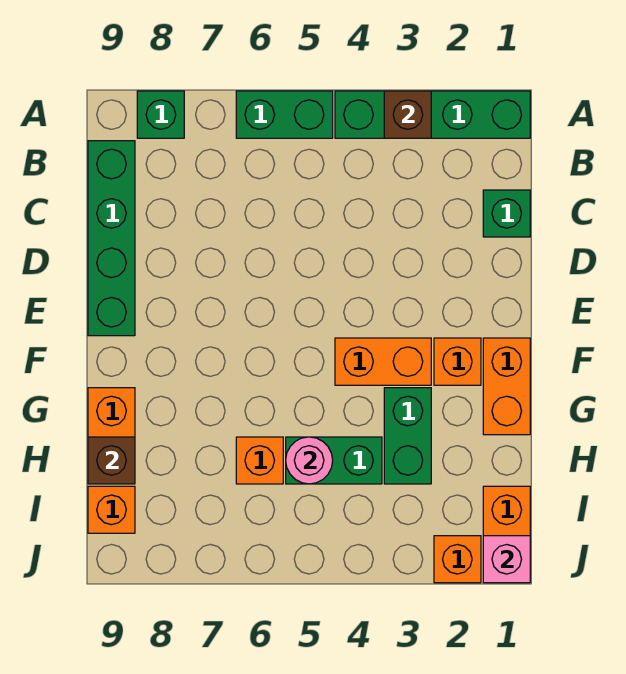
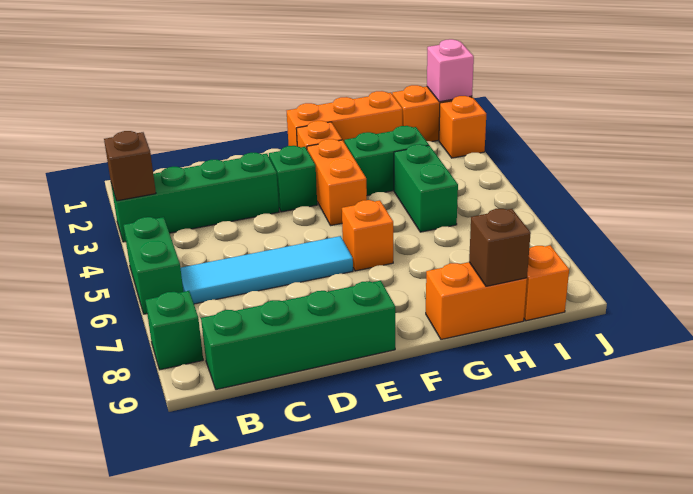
green 1x4 brick [335,91,530,138] -> green 1x4 brick turned to [111,153,279,242]
none -> cyan 1x4 tile [181,236,353,304]
green 1x1 brick [483,190,530,237] -> green 1x1 brick moved to [269,146,317,212]
orange 1x2 brick [483,338,530,435] -> orange 1x3 brick [287,91,402,146]
pink 1x1 round brick [286,437,333,484] -> none
orange 1x1 brick [236,437,283,484] -> orange 1x1 brick moved to [342,200,393,271]

